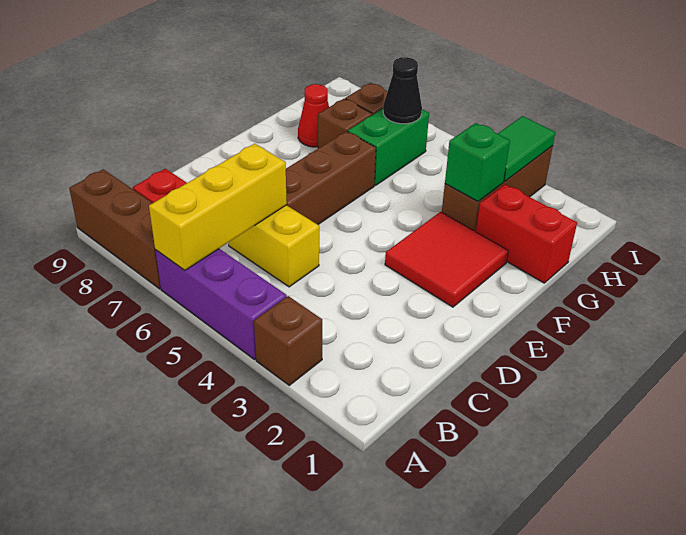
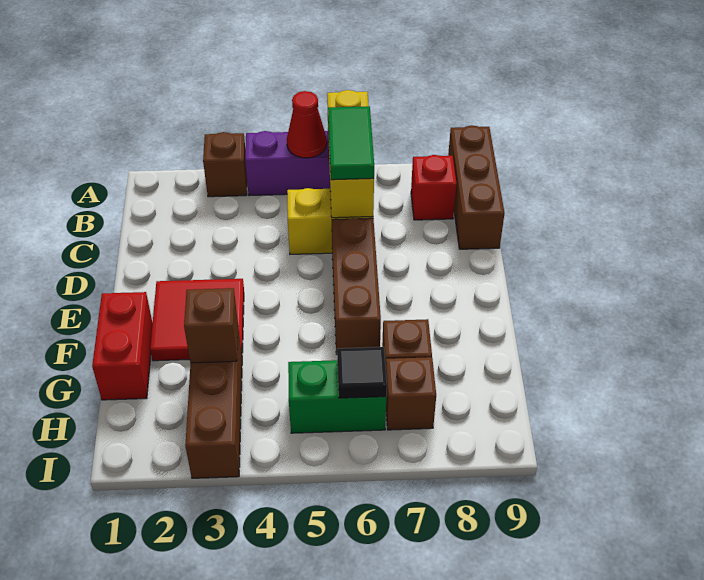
brown 1x3 brick [69,169,161,289] -> brown 1x3 brick turned to [448,125,505,249]
red 1x2 brick [476,184,577,283] -> red 1x2 brick turned to [92,292,153,400]
green 1x1 brick [445,123,510,201] -> brown 1x1 brick [184,288,238,363]
green 1x2 brick [348,109,429,185] -> green 1x2 brick turned to [288,360,386,433]
red 1x1 cone [298,84,329,147] -> red 1x1 cone moved to [287,91,327,158]
green 1x2 tile [498,116,555,181] -> green 1x2 tile moved to [328,106,374,180]
black 1x1 cone [383,57,422,124] -> black 1x1 tile [337,347,387,398]

